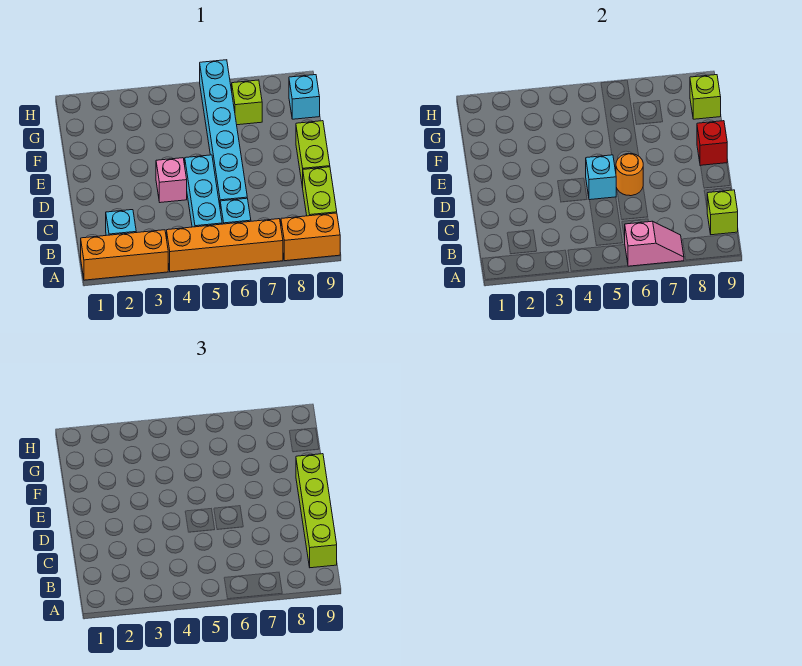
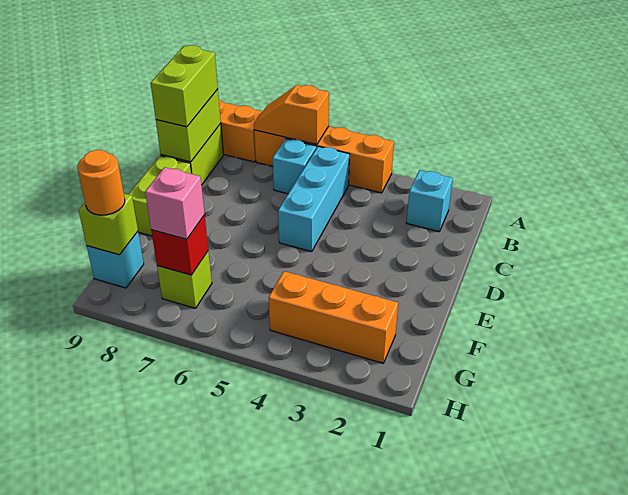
orange 1x3 brick [81,230,168,280] -> orange 1x3 brick moved to [269,271,398,363]
pink 1x2 slope [625,221,684,266] -> orange 1x2 slope [254,85,329,145]
lime 1x1 brick [707,190,738,235] -> lime 1x2 brick [156,89,221,162]
lime 1x4 brick [296,454,337,568] -> lime 1x2 brick [151,45,218,127]
cyan 1x6 brick [200,60,247,205] -> none
pink 1x1 brick [156,158,187,203] -> pink 1x1 brick moved to [145,167,205,239]
cyan 1x1 brick [586,155,616,200] -> none
orange 1x1 round brick [616,153,643,196] -> orange 1x1 round brick moved to [78,150,125,215]
red 1x1 brick [697,121,727,166] -> red 1x1 brick moved to [151,215,208,275]

